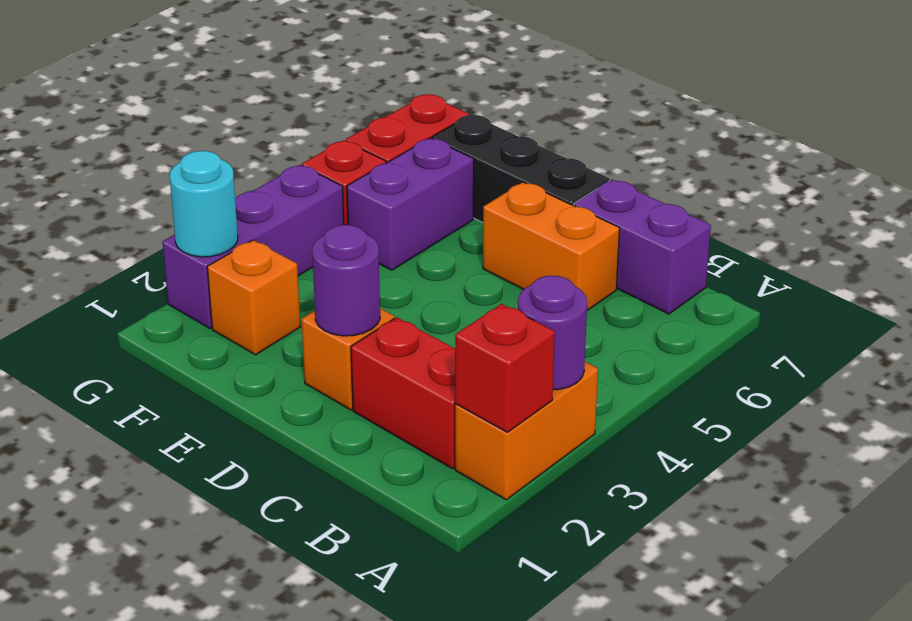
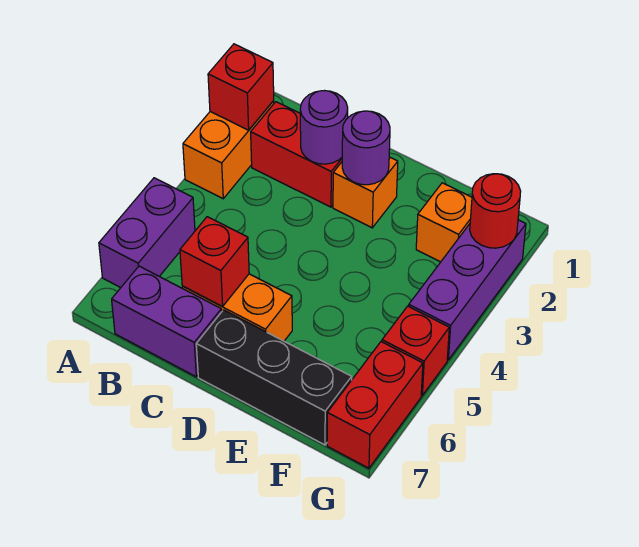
purple 1x1 round brick [518,276,587,390] -> purple 1x1 round brick moved to [300,91,348,164]
none -> red 1x1 brick [180,217,249,306]
purple 1x2 brick [347,138,474,270] -> purple 1x2 brick moved to [99,178,195,288]
cyan 1x1 round brick [170,151,238,257] -> red 1x1 round brick [470,174,521,248]

